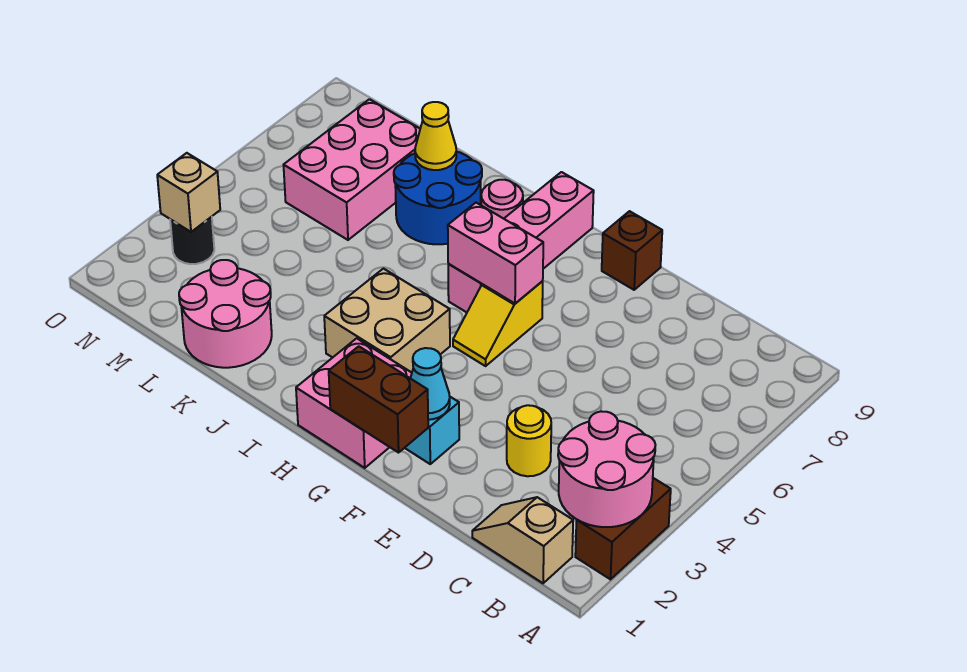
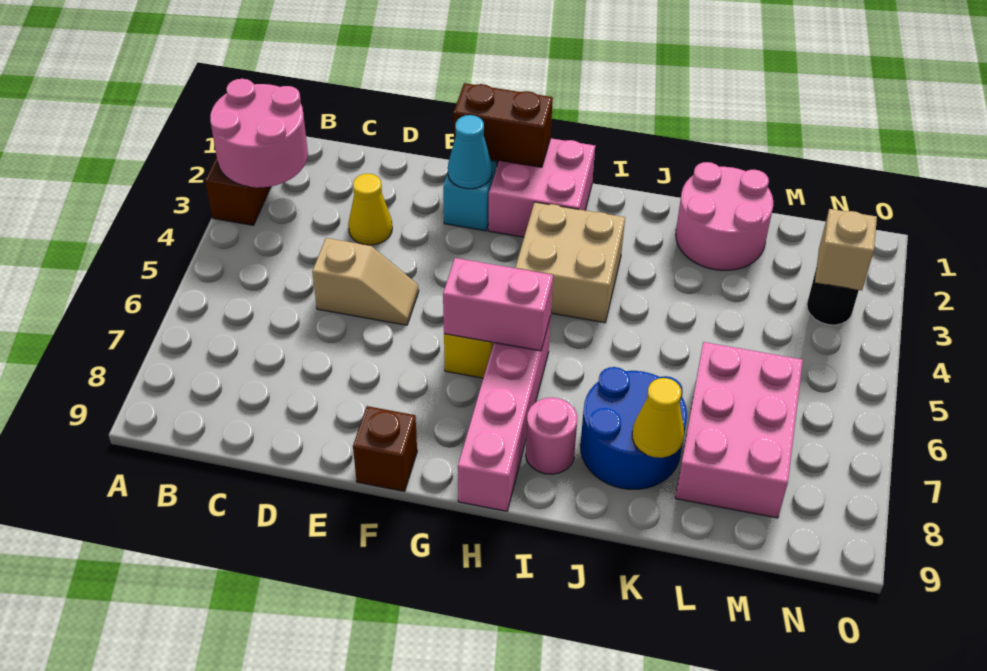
tan 1x2 slope [472,497,573,583] -> tan 1x2 slope moved to [312,238,419,325]
yellow 1x1 round brick [507,405,551,476] -> yellow 1x1 cone [348,174,392,245]

